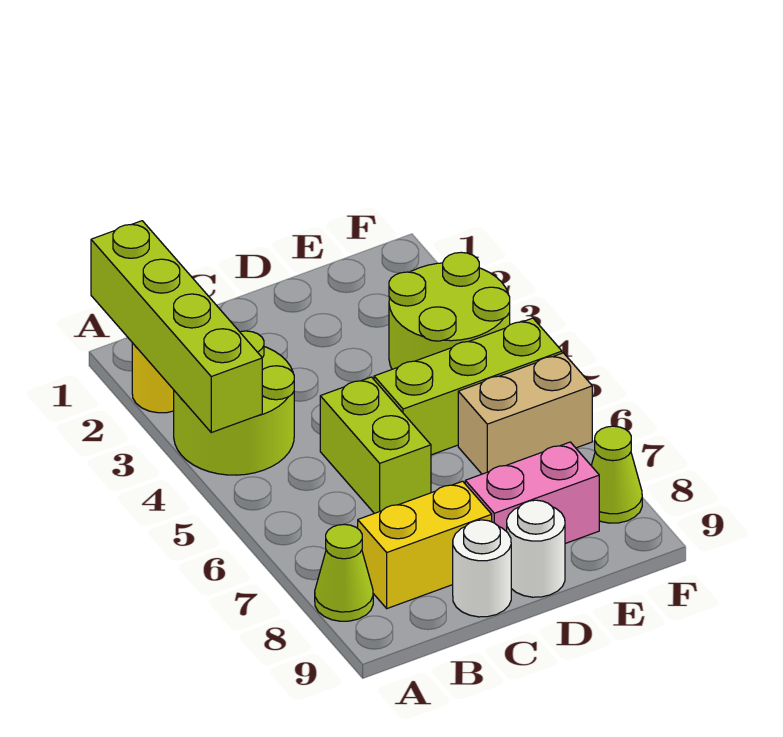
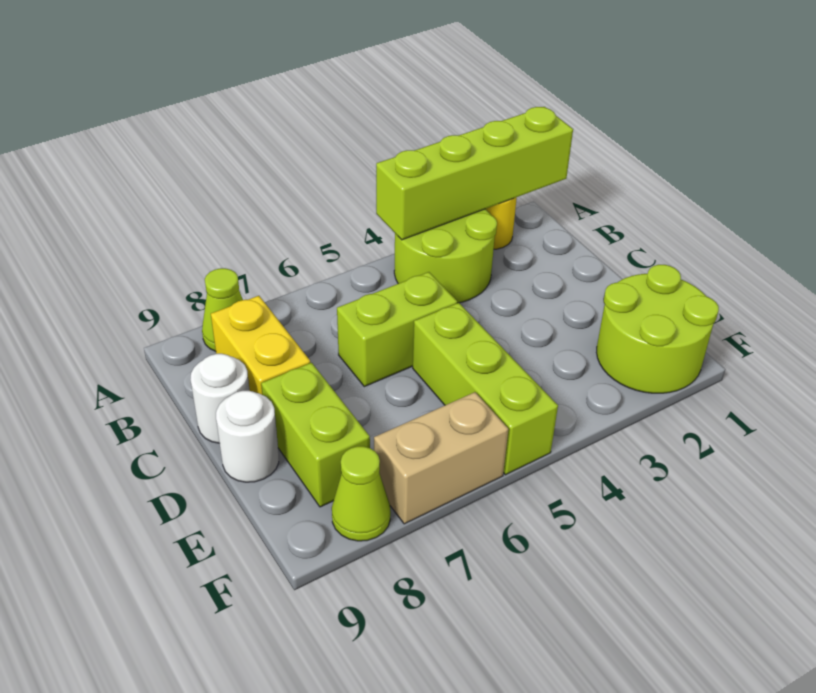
pink 1x2 brick [465,442,599,543] -> lime 1x2 brick [261,363,370,507]
lime 2x2 round brick [389,252,510,369] -> lime 2x2 round brick moved to [597,265,719,393]
tan 1x2 brick [458,353,592,474] -> tan 1x2 brick turned to [374,392,508,524]

